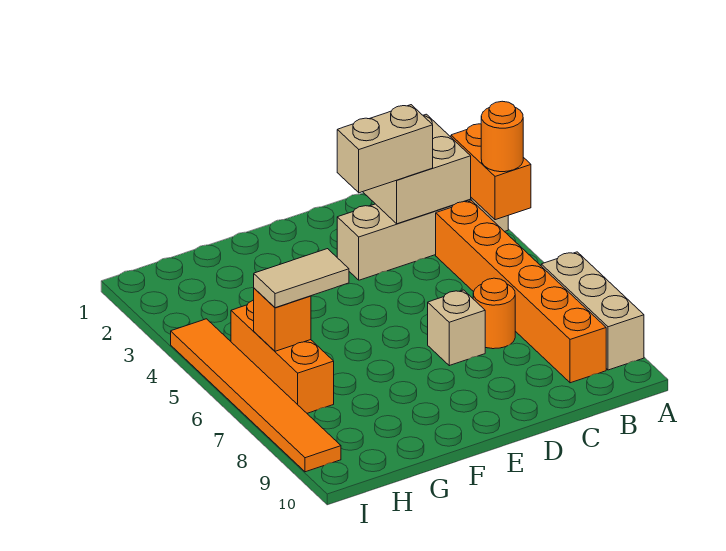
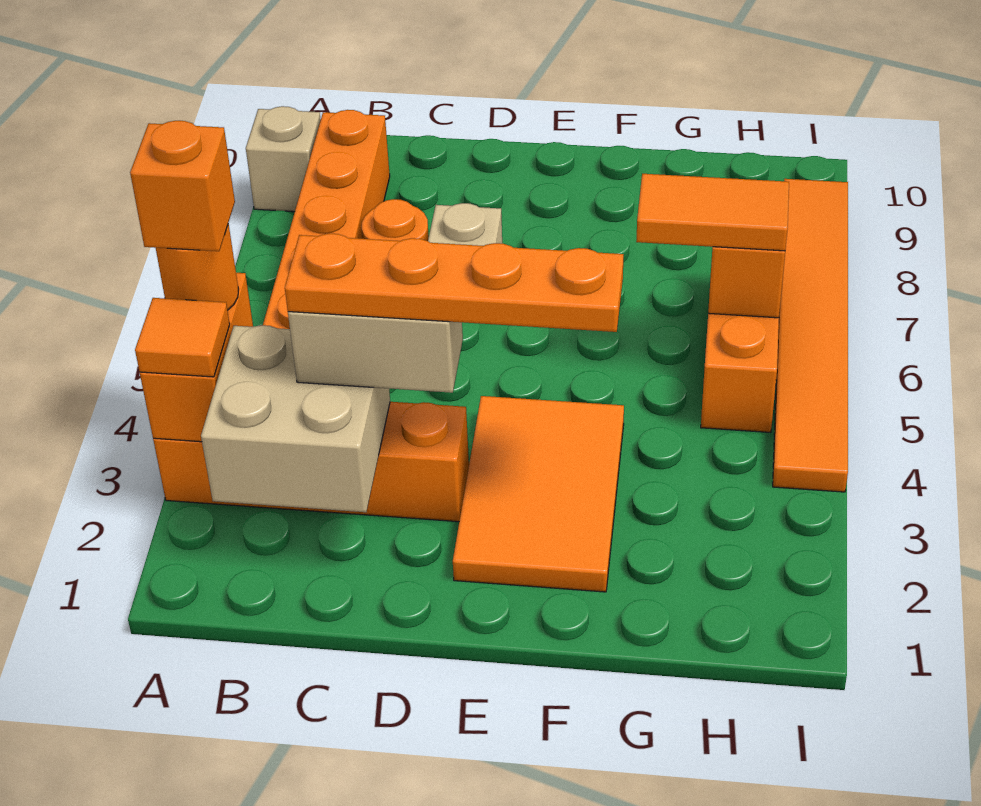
tan 1x4 brick [337,198,508,280] -> orange 1x4 brick [153,402,469,522]
none -> orange 1x1 tile [135,298,230,377]
none -> orange 1x1 brick [130,121,235,251]
tan 1x3 brick [541,252,644,370] -> tan 1x1 brick [246,106,321,212]
none -> orange 1x4 plate [285,234,623,332]
none -> orange 2x3 tile [453,396,624,592]
tan 1x2 tile [254,249,349,308] -> orange 1x2 tile [636,174,789,251]

